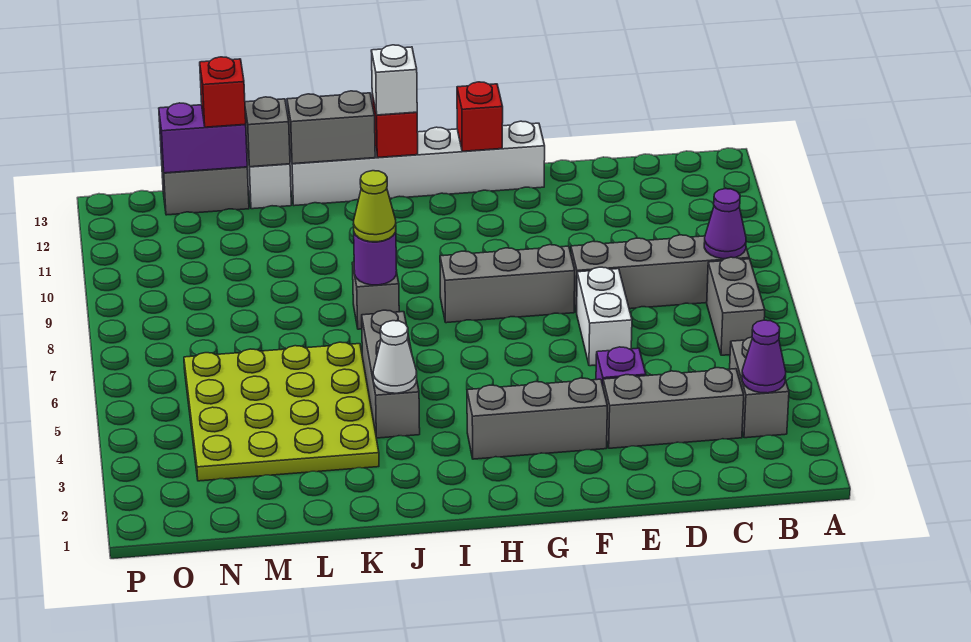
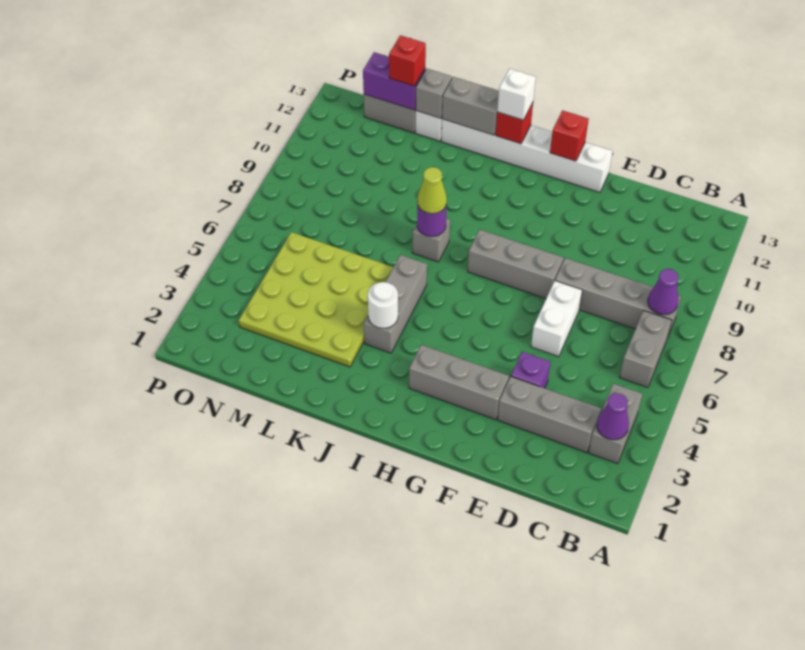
white 1x1 cone [373,321,417,393] -> white 1x1 round brick [368,282,398,328]

